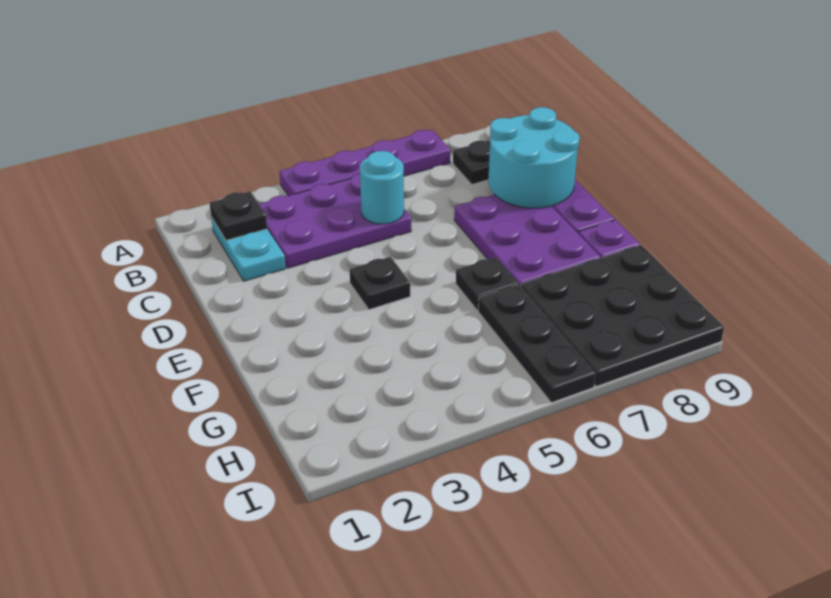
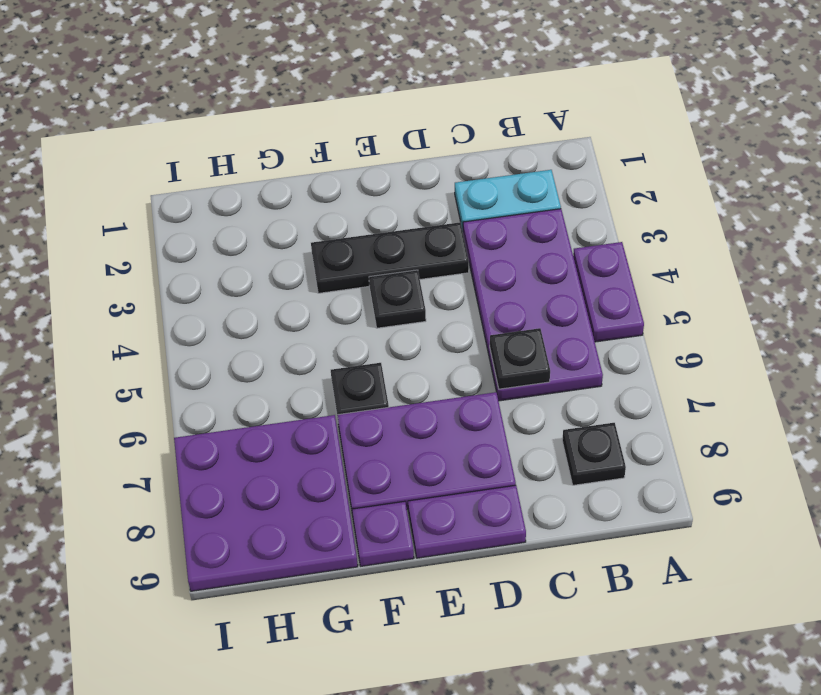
purple 1x4 plate [279,130,450,196] -> purple 1x2 plate [573,242,644,342]
black 1x1 plate [210,191,267,240] -> black 1x1 plate moved to [490,328,550,389]
purple 2x3 plate [259,173,411,268] -> purple 2x4 plate [463,209,603,401]
cyan 1x1 round brick [360,151,404,224] -> none
cyan 2x2 round brick [488,107,580,208] -> none
black 1x3 plate [478,284,596,403] -> black 1x3 plate moved to [311,222,469,293]
black 3x3 plate [521,245,724,387] -> purple 3x3 plate [174,415,358,591]

